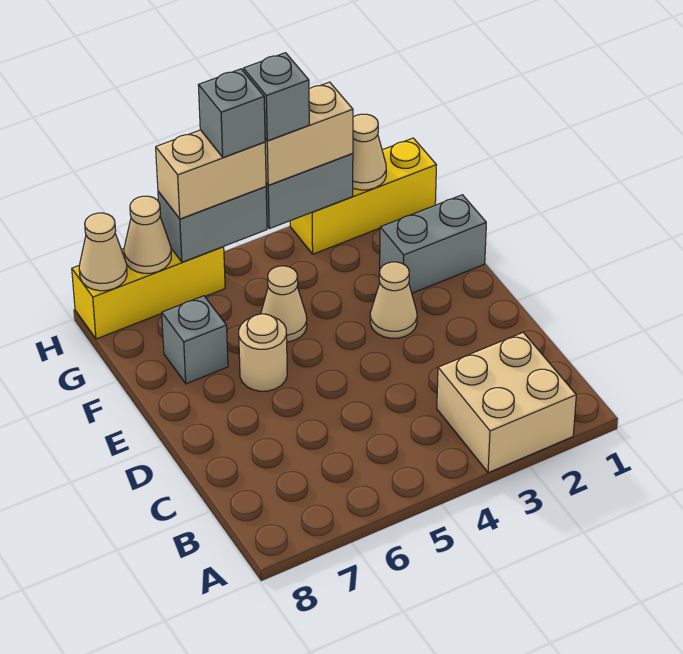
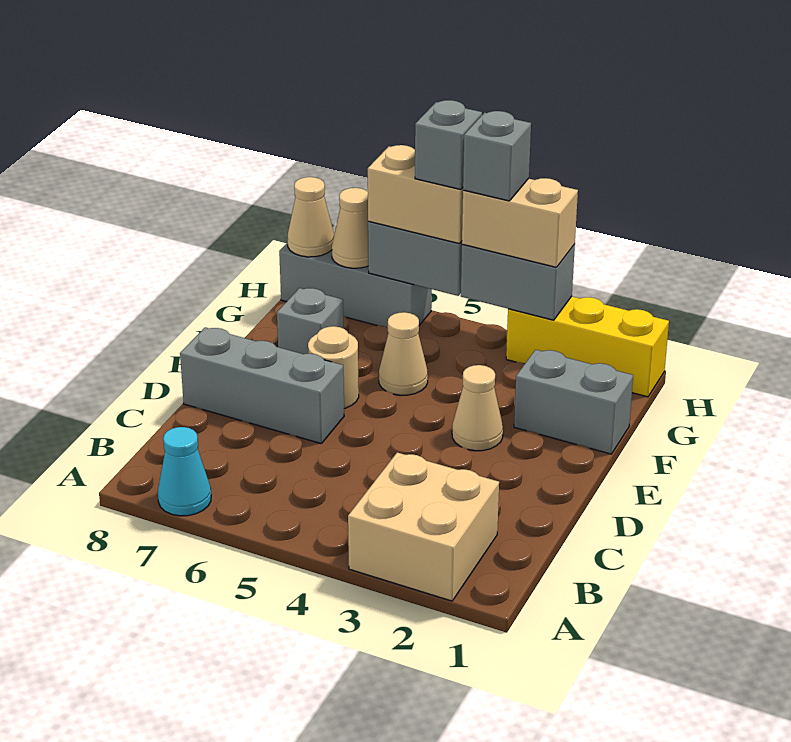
none -> cyan 1x1 cone [158,427,211,516]
none -> grey 1x3 brick [180,327,344,444]
tan 1x1 cone [353,114,386,190] -> none
yellow 1x3 brick [72,247,225,339] -> grey 1x3 brick [279,243,432,327]

